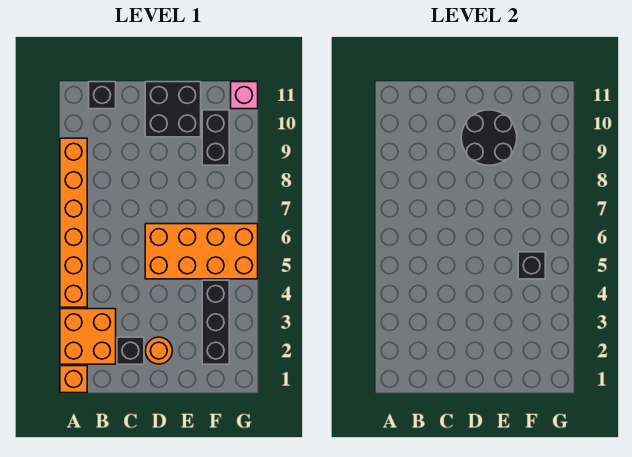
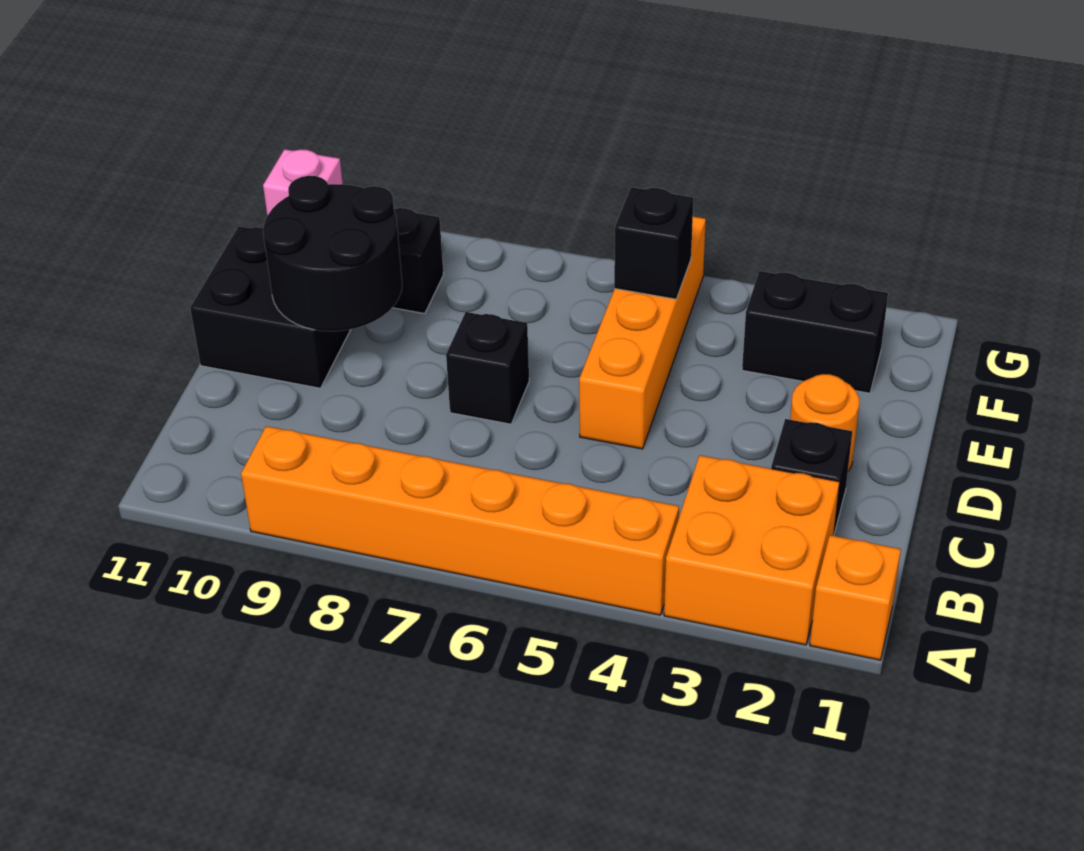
black 1x1 brick [89,82,116,109] -> black 1x1 brick moved to [446,312,529,424]
orange 2x4 brick [145,224,258,279] -> orange 1x4 brick [579,217,706,449]
black 1x3 brick [202,280,229,364] -> black 1x2 brick [742,271,888,393]

